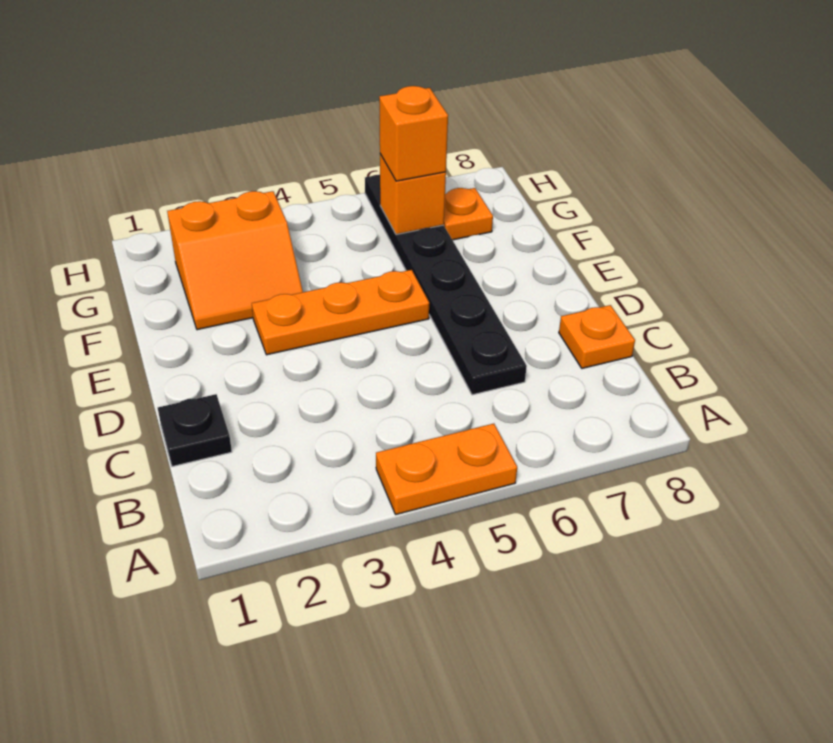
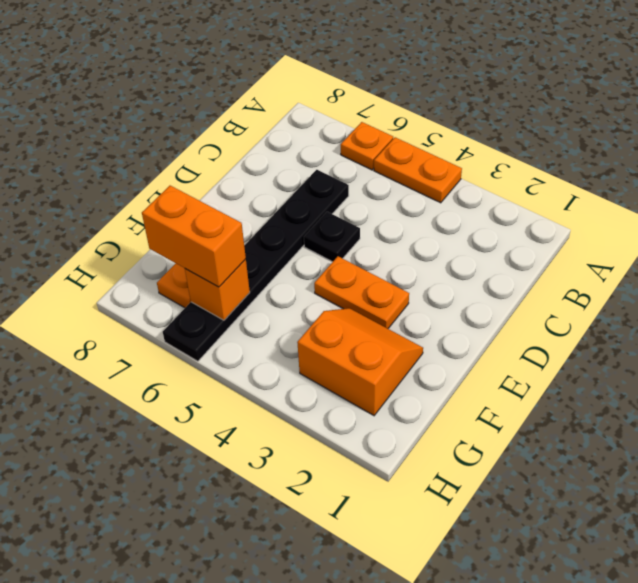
black 1x1 plate [158,394,232,466] -> black 1x1 plate moved to [304,212,360,262]
orange 1x1 plate [559,305,635,368] -> orange 1x1 plate moved to [341,122,393,170]
orange 1x3 plate [252,270,429,355] -> orange 1x2 plate [314,256,409,329]
orange 1x1 brick [379,86,448,181] -> orange 1x2 brick [142,186,246,287]

